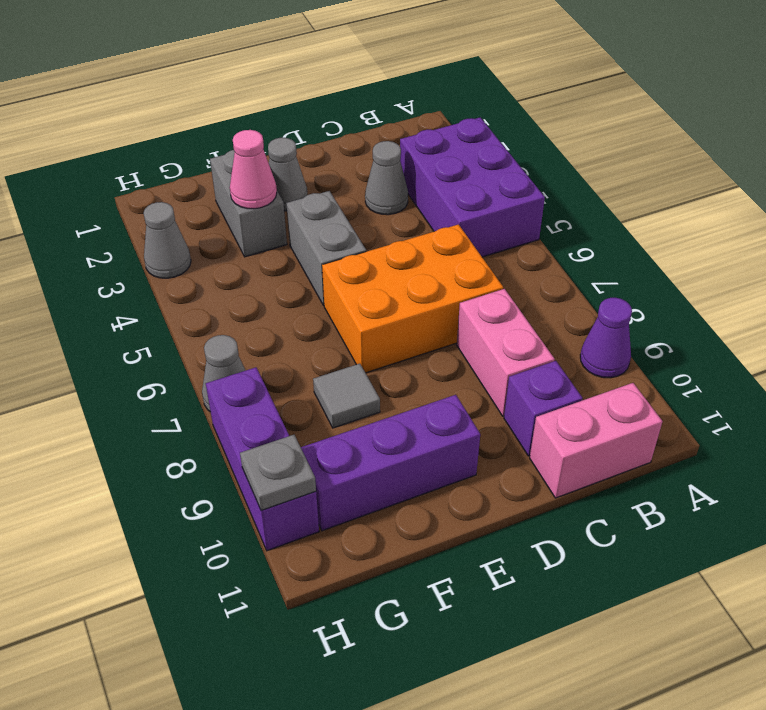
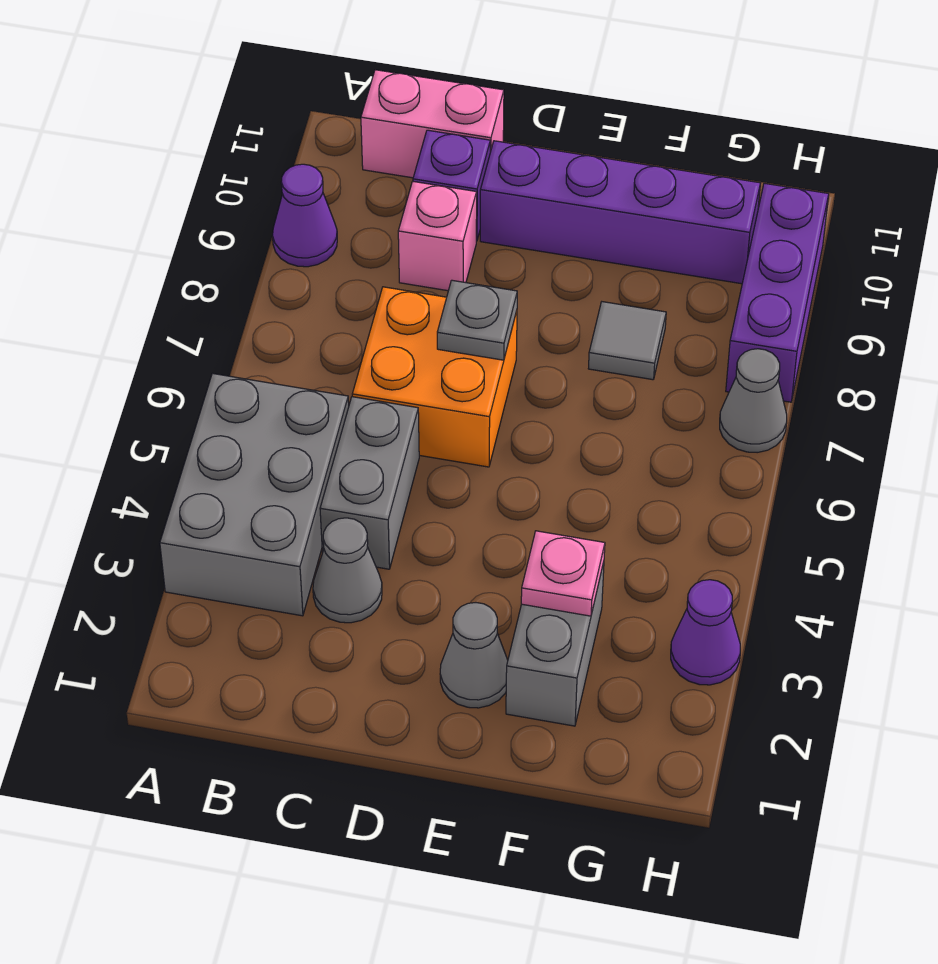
purple 2x3 brick [400,117,545,257] -> grey 2x3 brick [160,373,349,616]
orange 2x3 brick [322,224,503,373] -> orange 2x2 brick [352,287,517,467]
pink 1x2 brick [457,289,555,416] -> pink 1x1 brick [398,182,477,291]
grey 1x2 brick [286,191,366,305] -> grey 1x2 brick moved to [320,397,419,569]
purple 1x3 brick [301,395,480,531] -> purple 1x4 brick [480,141,760,284]
pink 1x1 cone [230,130,277,209] -> pink 1x1 plate [521,531,605,616]
grey 1x1 cone [144,202,191,278] -> purple 1x1 cone [671,580,740,685]
grey 1x1 plate [240,435,316,511] -> grey 1x1 plate moved to [437,280,517,360]

